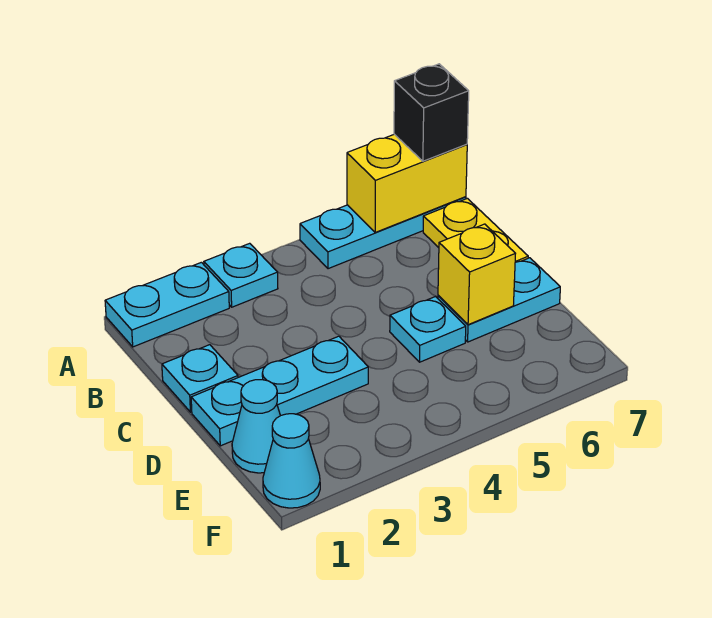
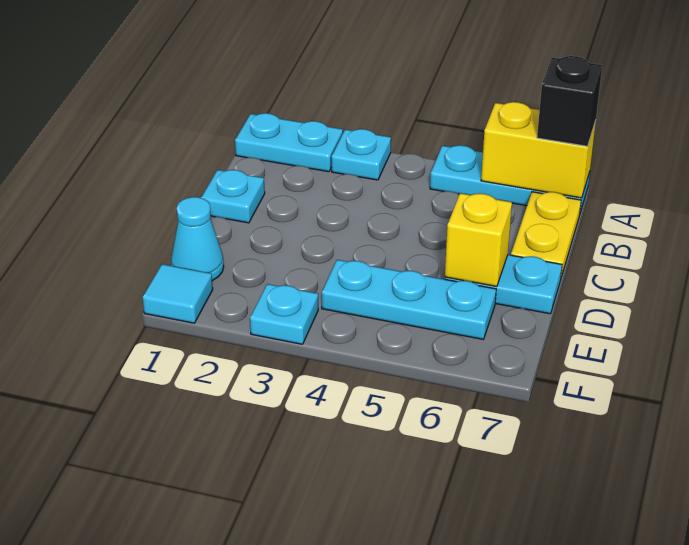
cyan 1x3 plate [191,336,368,446] -> cyan 1x3 plate moved to [322,260,496,339]
cyan 1x1 plate [390,296,466,362] -> cyan 1x1 plate moved to [250,284,318,344]
cyan 1x1 cone [263,414,320,508] -> cyan 1x1 tile [143,264,213,323]

